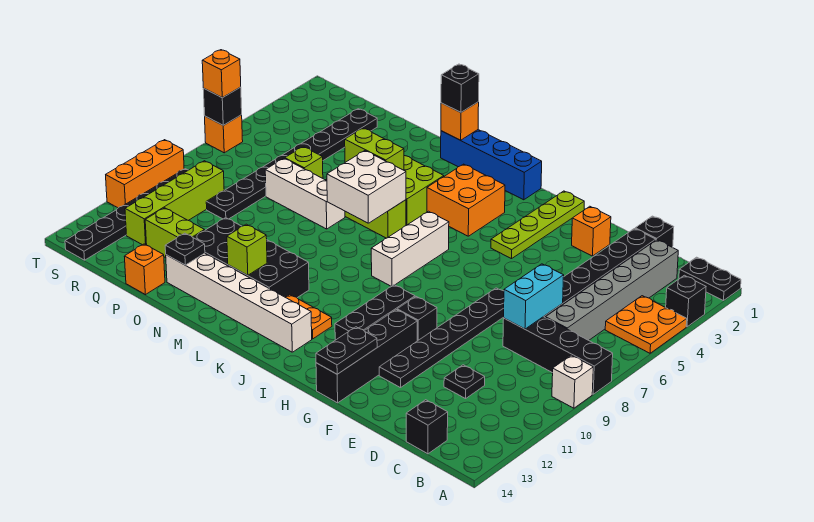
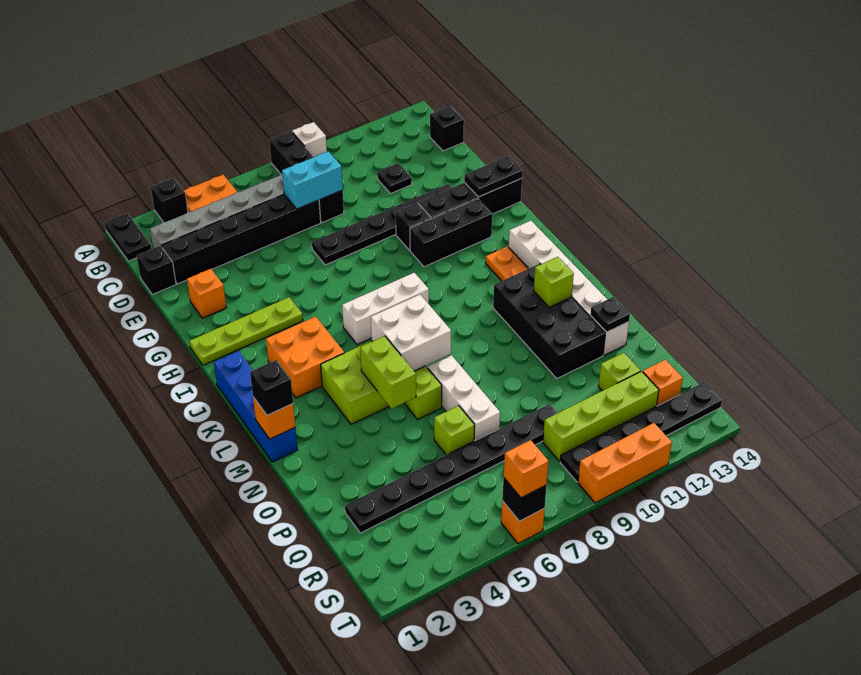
lime 1x2 brick [145,208,205,258] -> lime 1x1 brick [598,353,641,391]
orange 1x1 brick [124,244,165,295] -> orange 1x1 brick moved to [643,360,683,406]

